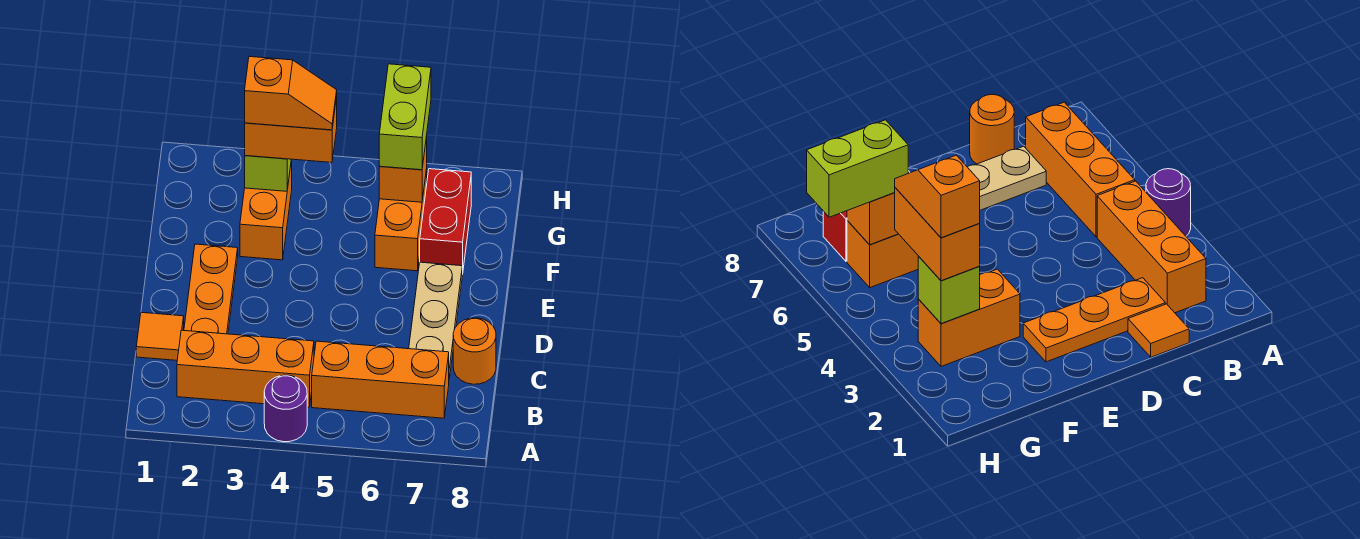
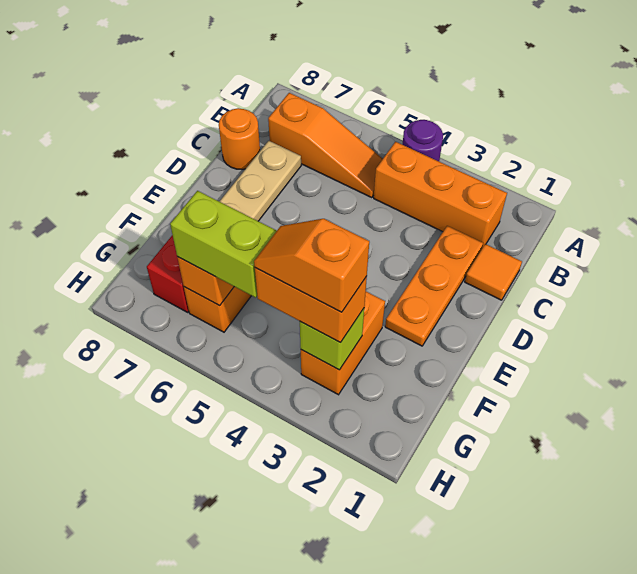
orange 1x3 brick [312,341,449,418] -> orange 1x3 slope [268,93,383,198]
lime 1x2 brick [379,64,431,170] -> lime 1x2 brick turned to [170,191,277,298]

